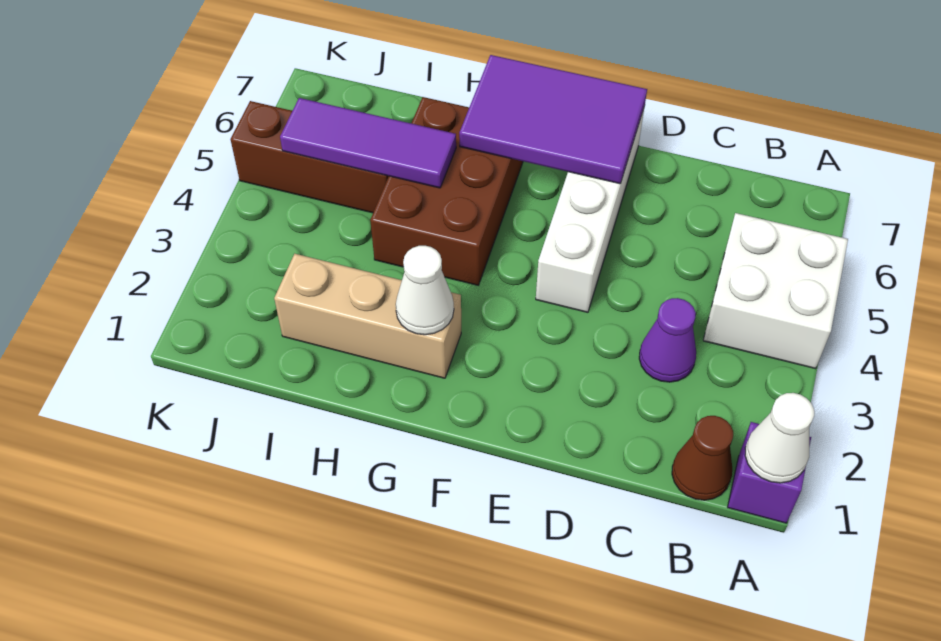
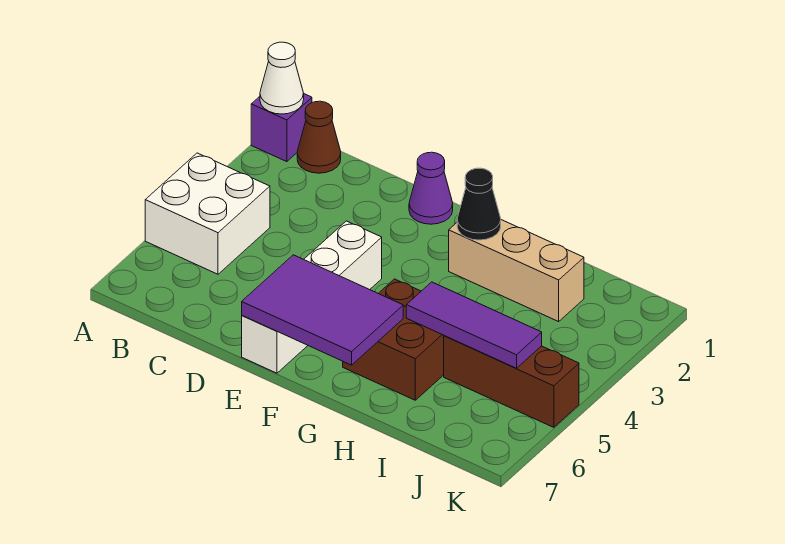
purple 1x1 cone [639,298,696,382] -> purple 1x1 cone moved to [409,152,453,224]
white 1x1 cone [396,246,454,335] -> black 1x1 cone [457,168,501,240]
brown 2x3 brick [370,97,523,285] -> brown 2x2 brick [343,279,444,400]

